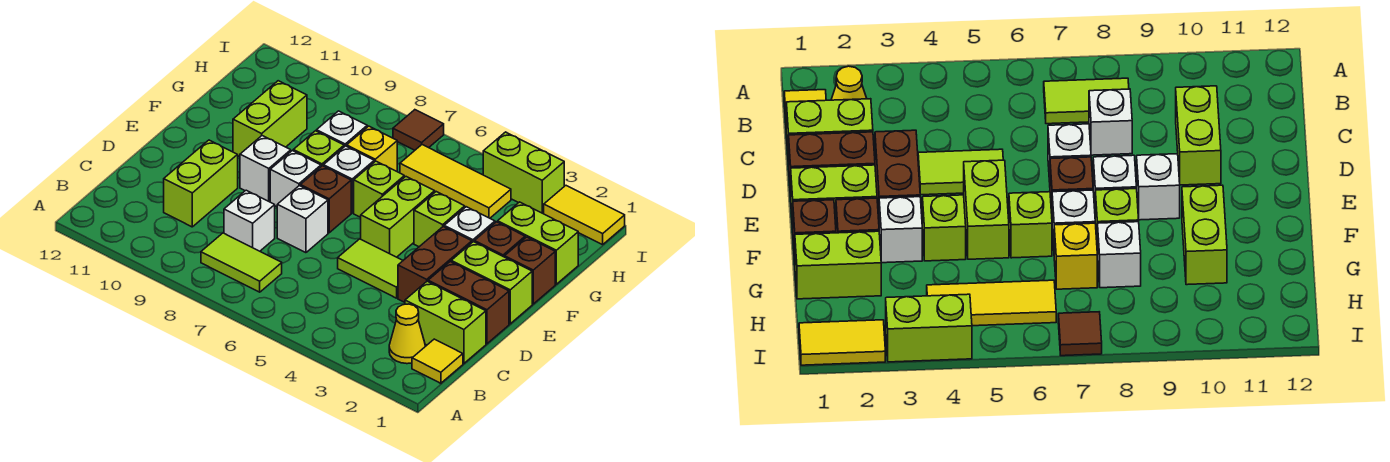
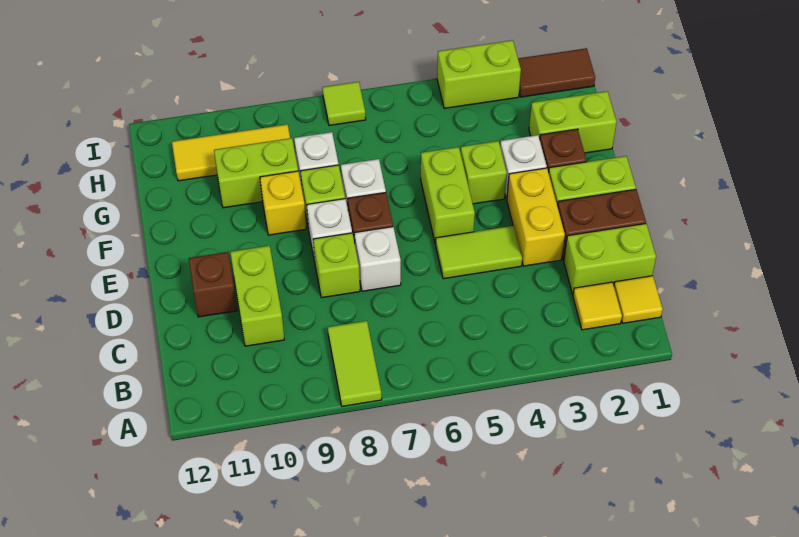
yellow 1x1 cone [389,304,425,364] -> yellow 1x1 tile [573,282,622,330]
lime 1x2 tile [201,233,282,292] -> lime 1x2 tile turned to [328,321,382,406]
white 1x1 brick [224,190,275,251] -> none
brown 1x2 brick [398,227,472,302] -> yellow 1x2 brick [507,168,565,266]
white 1x1 brick [240,136,291,202] -> none
brown 1x1 brick [505,237,555,304] -> brown 1x1 brick moved to [189,252,237,317]
lime 1x1 brick [354,161,404,217] -> lime 1x1 brick moved to [313,233,360,298]
lime 1x2 brick [233,81,307,157] -> lime 1x2 brick turned to [214,138,298,208]
yellow 1x1 brick [347,126,397,171] -> yellow 1x1 brick moved to [260,171,306,235]
yellow 1x3 tile [400,145,511,218] -> yellow 1x3 tile moved to [172,124,290,181]
yellow 1x2 tile [544,186,625,245] -> brown 1x2 tile [518,48,595,97]
brown 1x1 tile [393,110,444,150] -> lime 1x1 tile [322,82,366,126]

